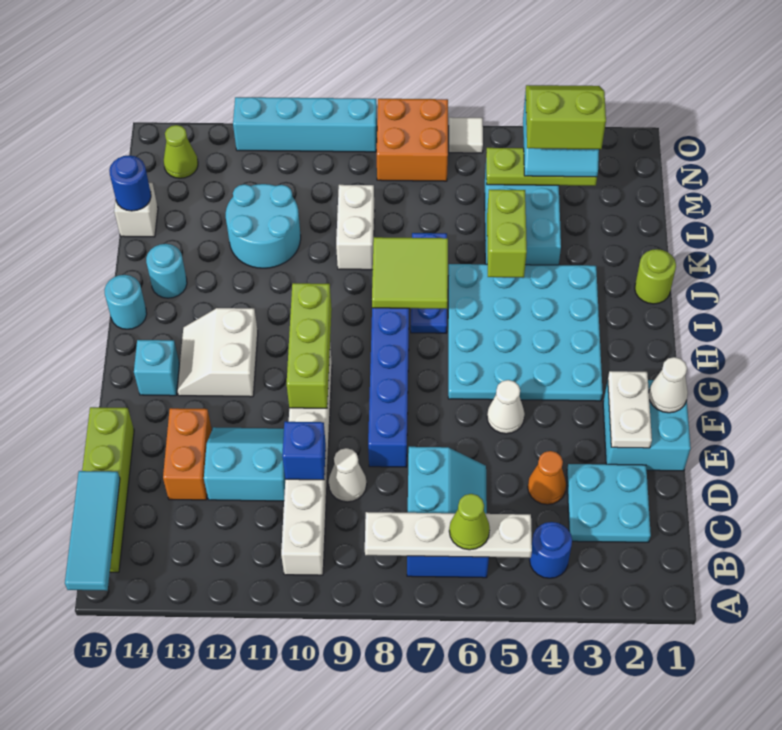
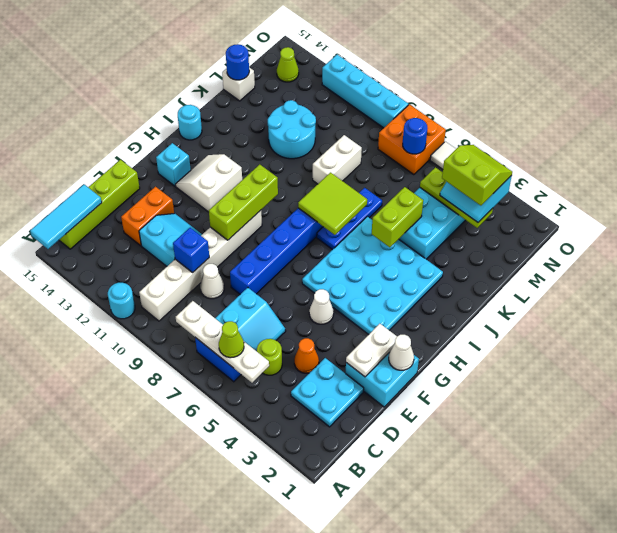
blue 1x1 round brick [530,522,572,578] -> blue 1x1 round brick moved to [403,118,427,154]
lime 1x1 round brick [635,249,676,304] -> lime 1x1 round brick moved to [257,339,282,375]
cyan 1x1 round brick [146,244,187,298] -> cyan 1x1 round brick moved to [108,283,135,319]

